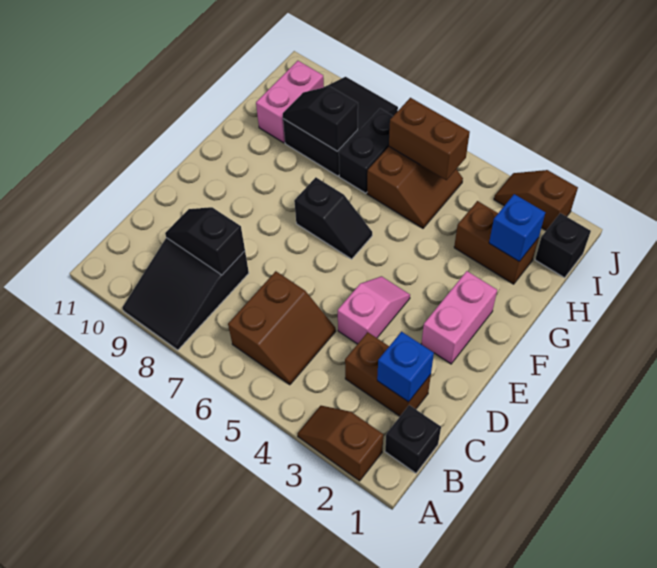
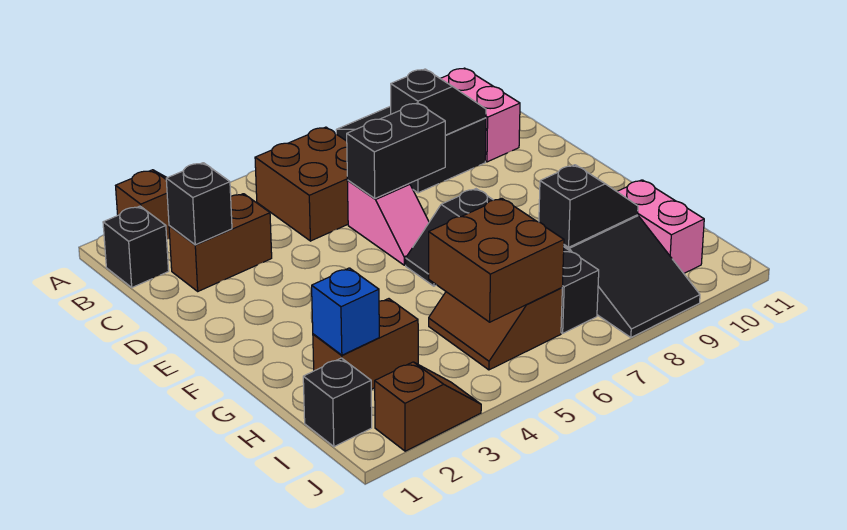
brown 2x2 slope [228,271,336,385] -> brown 2x2 brick [255,127,348,241]
blue 1x1 brick [377,332,434,402] -> black 1x1 brick [166,163,232,245]
pink 1x2 slope [338,276,410,344] -> pink 1x2 slope moved to [347,181,429,265]
none -> black 1x2 brick [347,103,446,199]
pink 1x2 brick [421,271,497,364] -> pink 1x2 brick moved to [440,68,520,162]
brown 1x2 brick [389,98,470,180] -> brown 2x2 brick [429,198,564,322]

